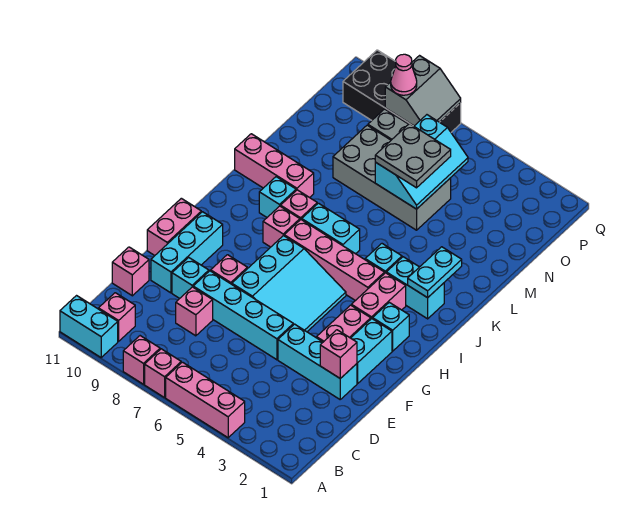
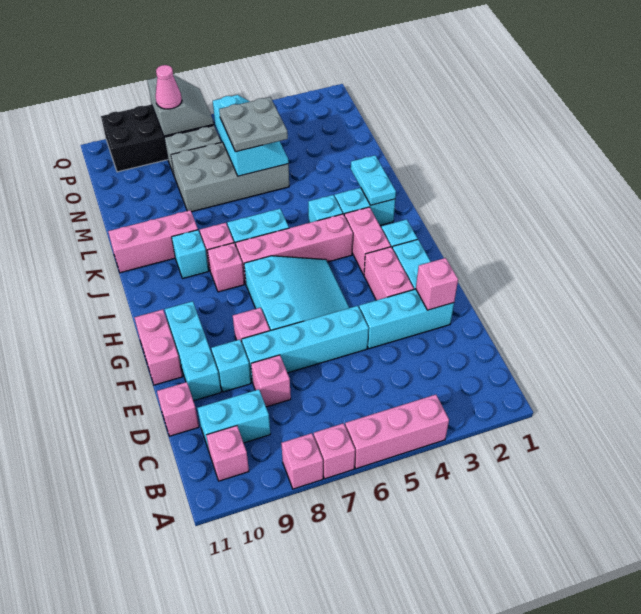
cyan 1x2 brick [60,296,118,357] -> cyan 1x2 brick moved to [197,389,270,451]

